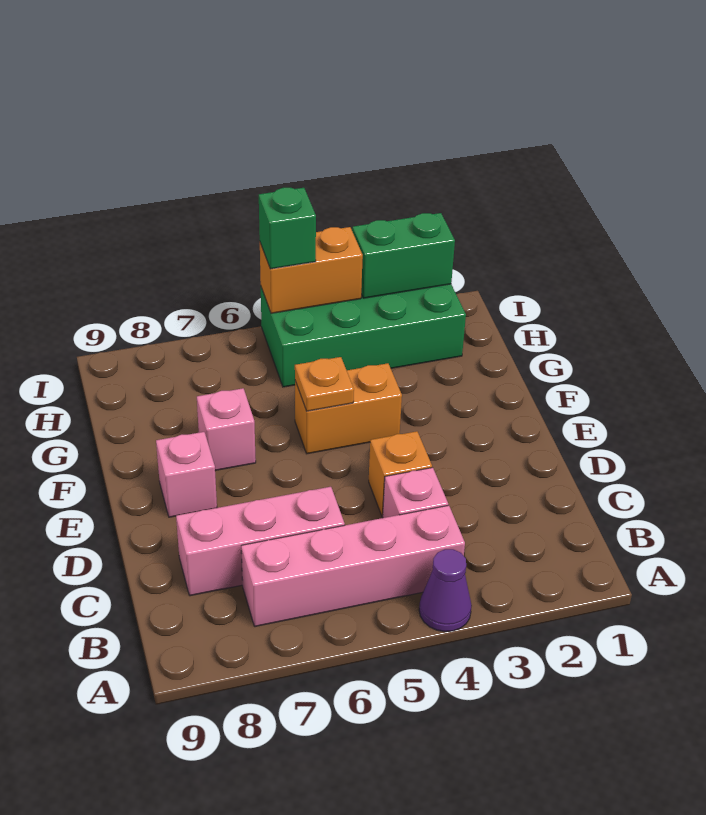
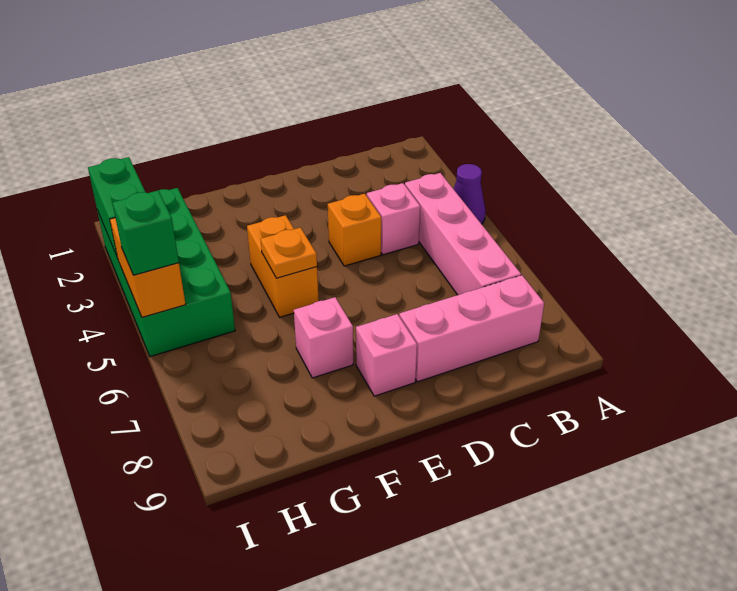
pink 1x3 brick [176,487,345,596] -> pink 1x3 brick turned to [399,275,544,382]

